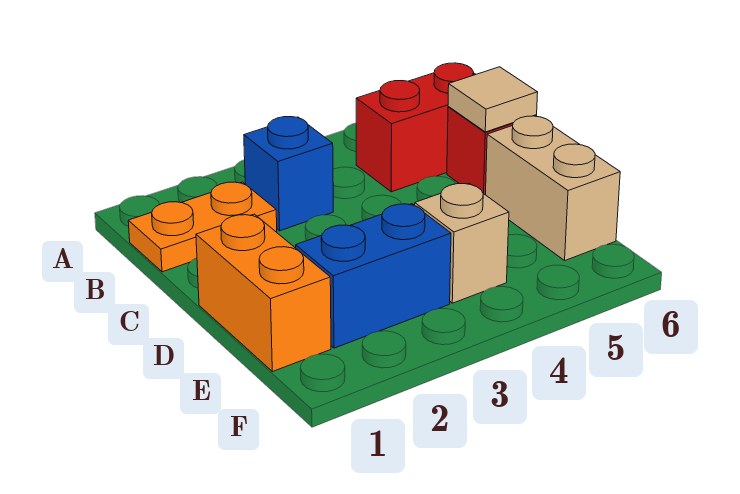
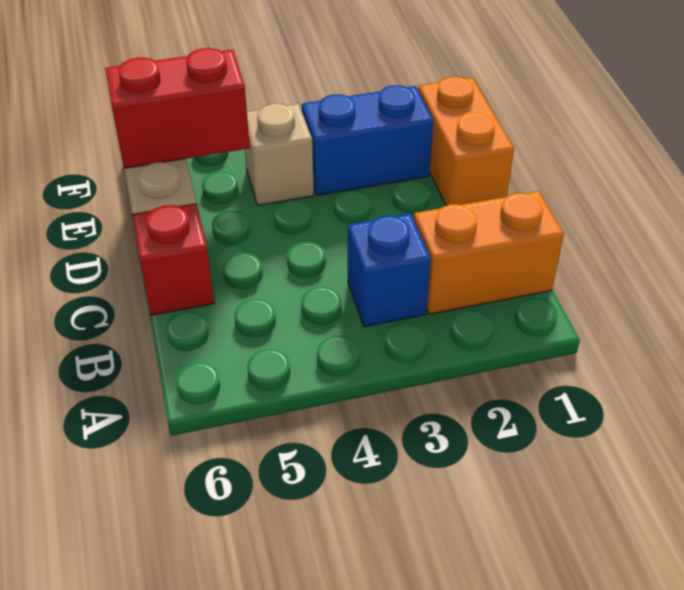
orange 1x2 plate [128,182,277,272] -> orange 1x2 brick [414,191,564,314]
red 1x2 brick [356,63,476,192] -> red 1x2 brick moved to [105,48,250,168]
tan 1x1 tile [448,67,538,132] -> none

